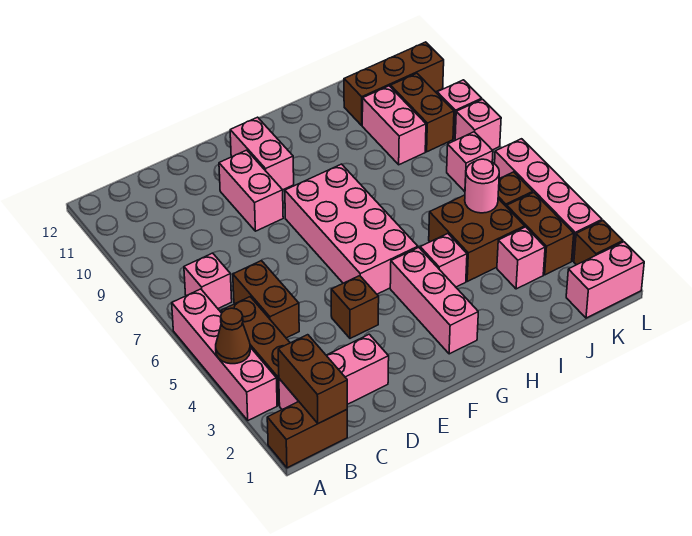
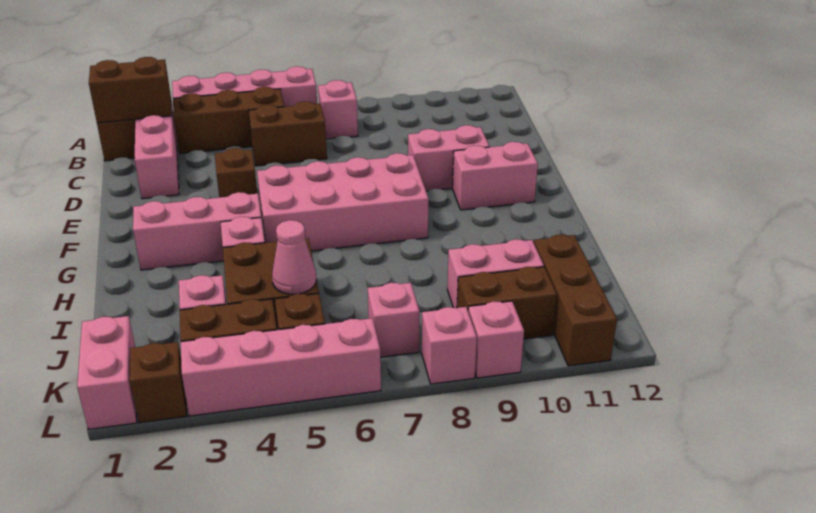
brown 1x1 cone [216,308,250,364] -> none
pink 1x1 round brick [465,159,499,213] -> pink 1x1 cone [272,220,316,294]

